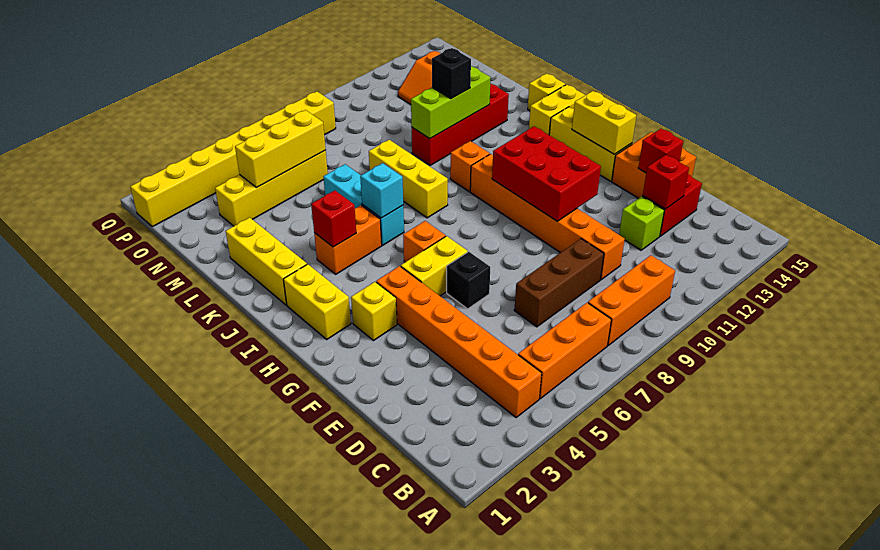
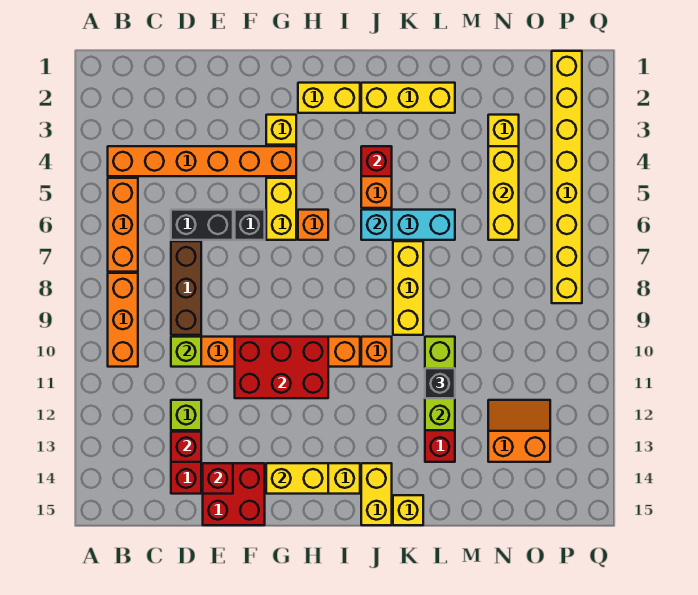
none -> black 1x2 brick [171,210,233,240]
none -> lime 1x1 brick [171,337,201,367]
orange 2x2 brick [612,132,696,198] -> red 2x2 brick [203,463,265,525]
yellow 1x3 brick [369,140,448,218] -> yellow 1x3 brick turned to [393,241,423,335]

